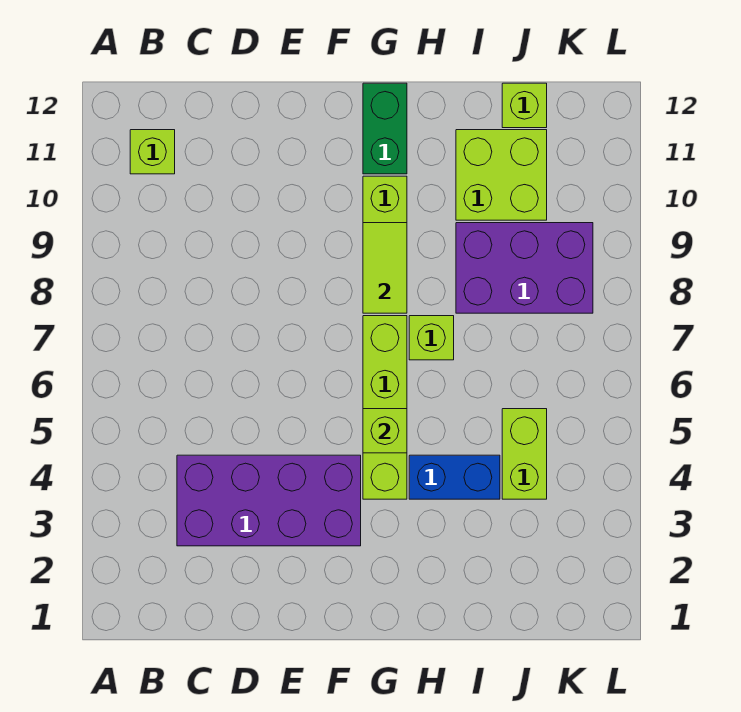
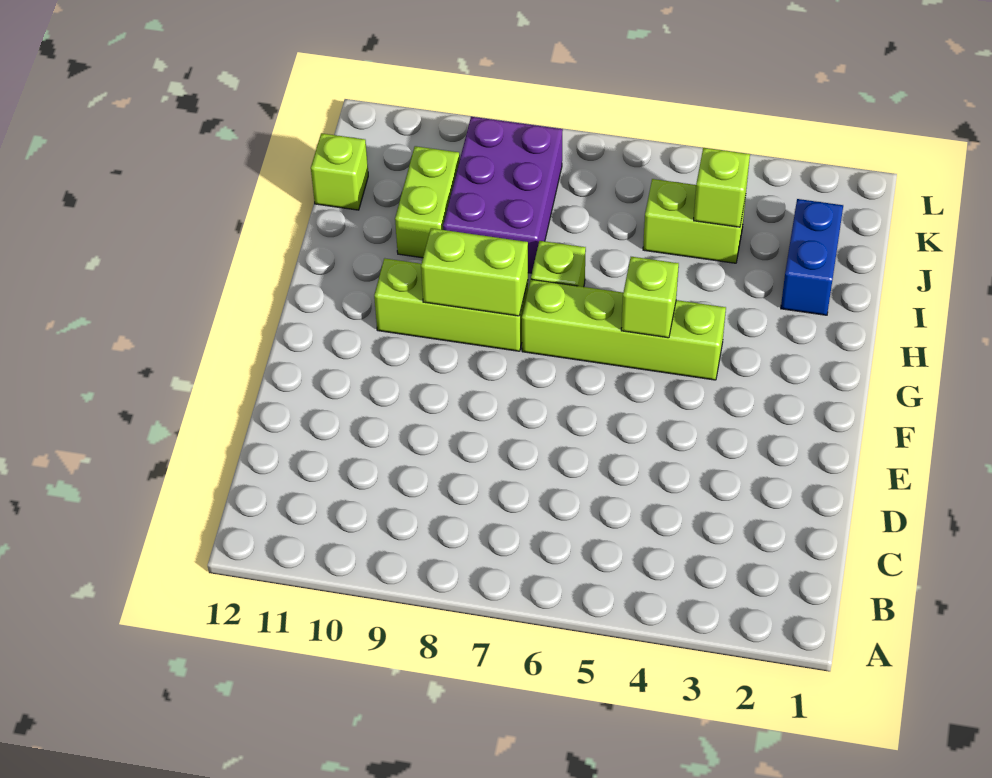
lime 1x1 brick [130,130,175,174] -> lime 1x1 brick moved to [694,148,750,227]
purple 2x4 brick [177,455,361,546] -> none
lime 1x2 tile [363,223,407,313] -> lime 1x2 brick [421,228,528,316]
green 1x2 brick [363,83,407,174] -> none
blue 1x2 brick [409,455,500,499] -> blue 1x2 brick moved to [781,199,843,315]
lime 2x2 brick [456,130,547,220] -> lime 1x2 brick [395,146,460,258]

